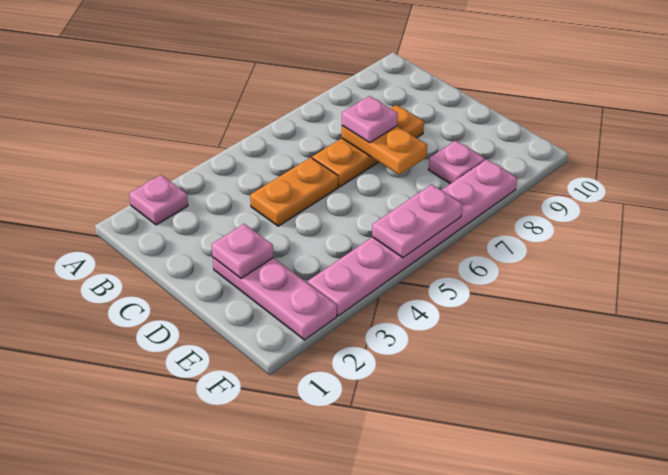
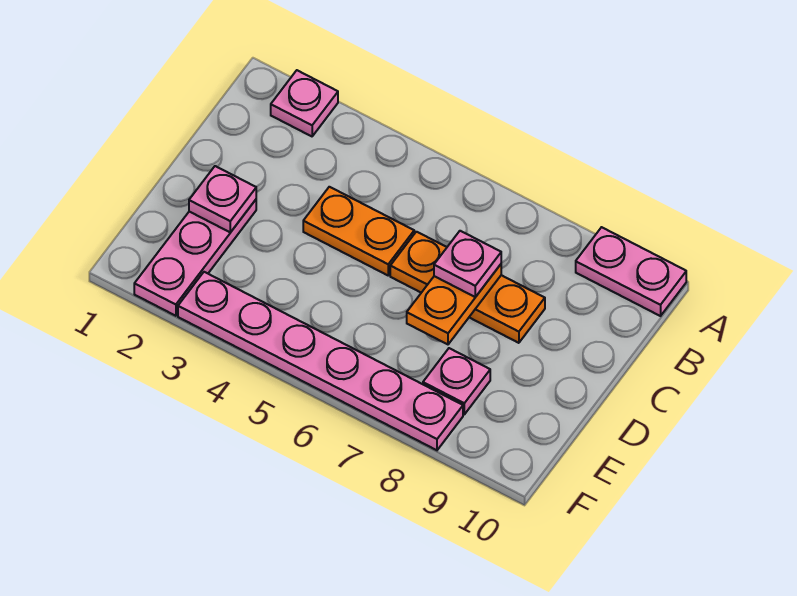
pink 1x2 plate [372,184,463,258] -> pink 1x2 plate moved to [576,227,686,316]

